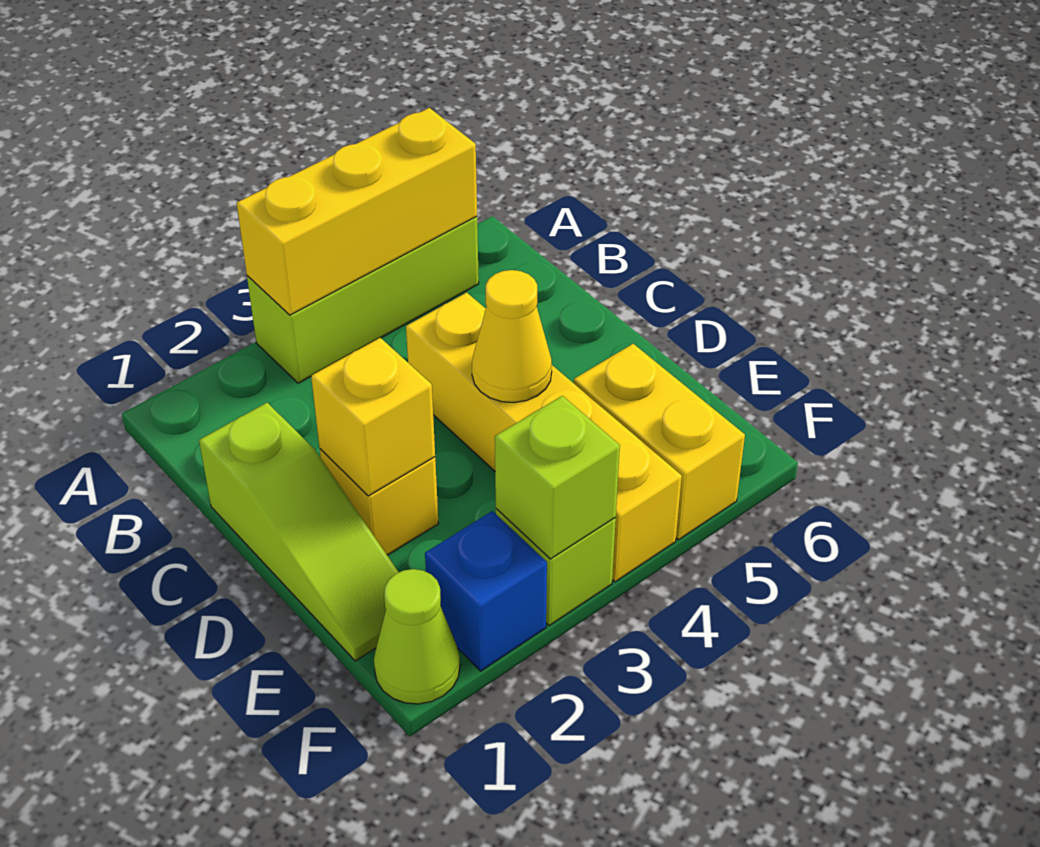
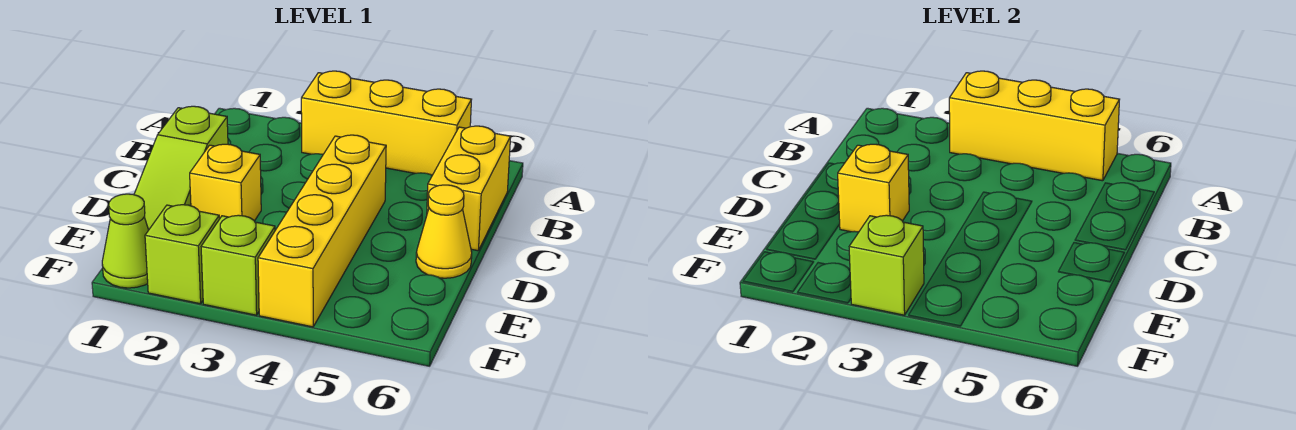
lime 1x3 brick [247,216,479,383] -> yellow 1x3 brick [301,71,472,175]
yellow 1x1 cone [472,270,552,403] -> yellow 1x1 cone moved to [416,185,472,278]
yellow 1x2 brick [574,344,745,540] -> yellow 1x2 brick moved to [427,126,511,251]
blue 1x1 brick [425,511,547,671] -> lime 1x1 brick [145,205,219,304]

